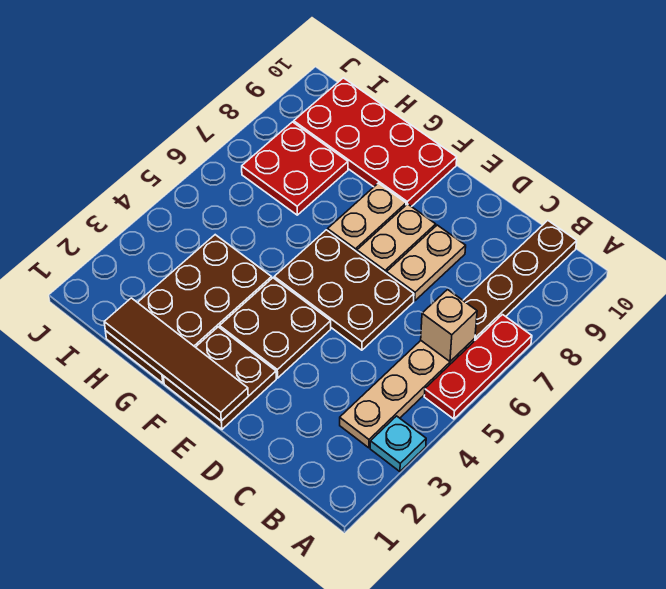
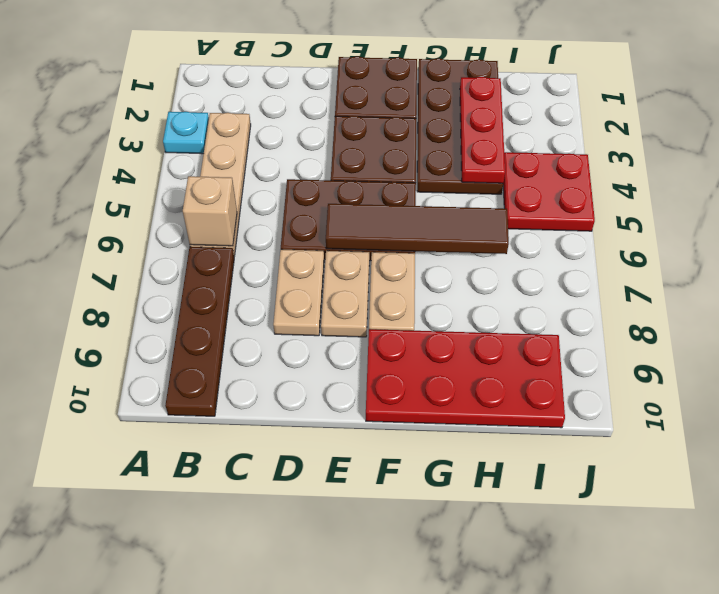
red 1x3 plate [424,315,532,419] -> red 1x3 plate moved to [460,77,505,183]
brown 1x4 tile [104,298,248,421] -> brown 1x4 tile moved to [326,204,509,254]
red 2x2 plate [242,122,348,215] -> red 2x2 plate moved to [503,152,595,231]

